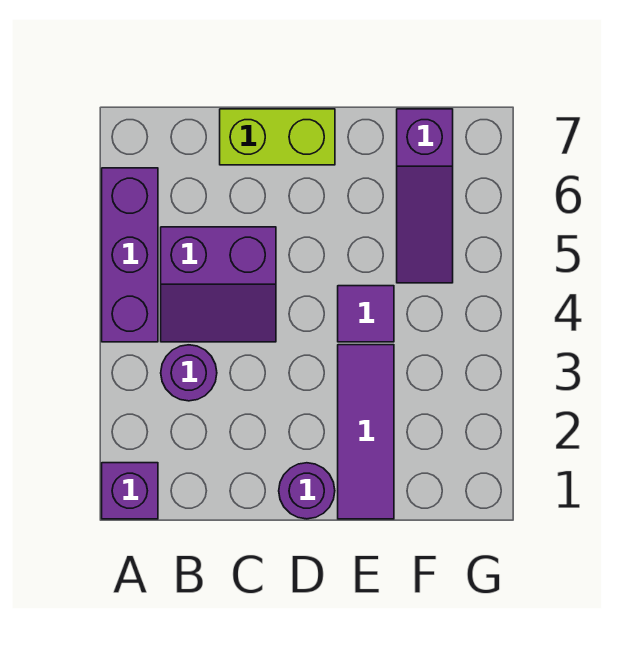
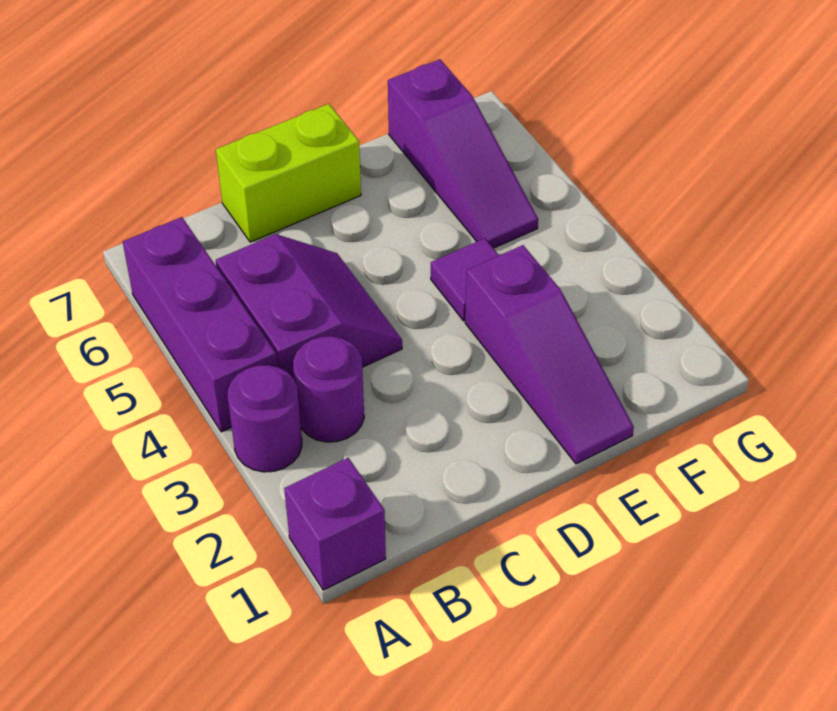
purple 2x2 slope [161,227,276,342] -> purple 2x2 slope turned to [216,234,402,378]
purple 1x1 round brick [279,463,335,519] -> purple 1x1 round brick moved to [228,365,302,472]
purple 1x3 tile [338,345,394,519] -> purple 1x3 slope [465,245,634,464]

